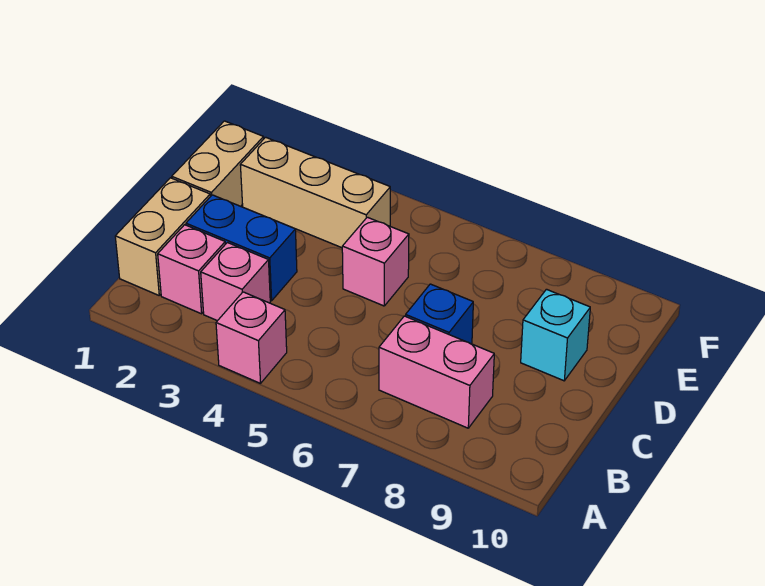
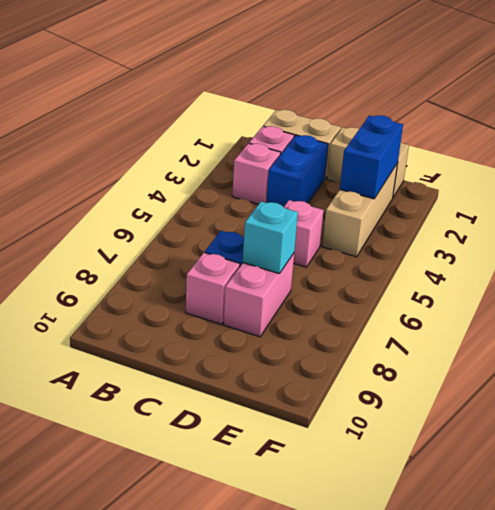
pink 1x1 brick [216,292,287,383] -> pink 1x1 brick moved to [186,253,240,324]
pink 1x2 brick [379,316,494,428] -> pink 1x2 brick moved to [224,254,294,337]
cyan 1x1 brick [521,289,590,381] -> cyan 1x1 brick moved to [243,201,298,274]
none -> blue 1x2 brick [340,115,403,199]

